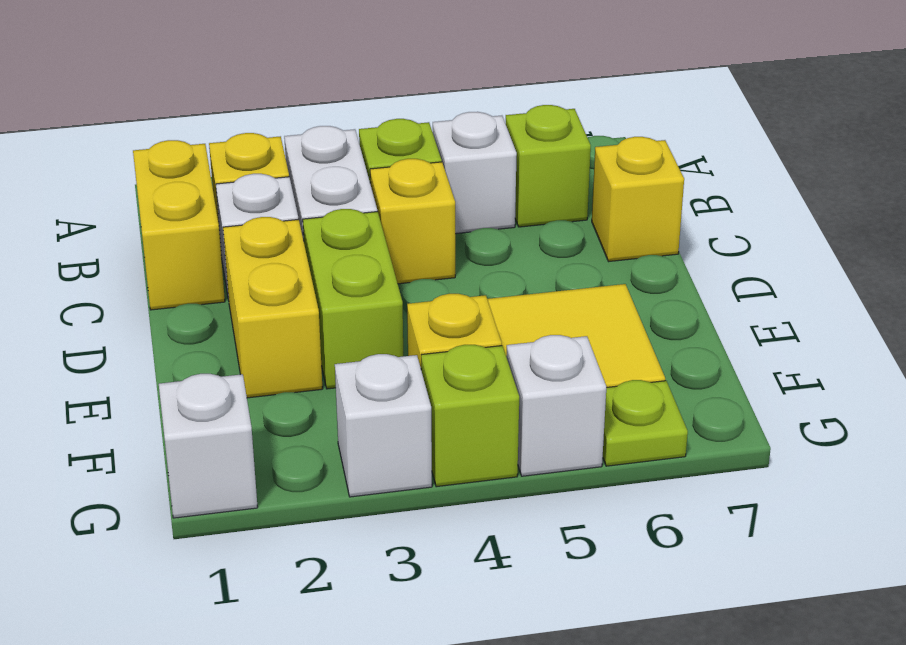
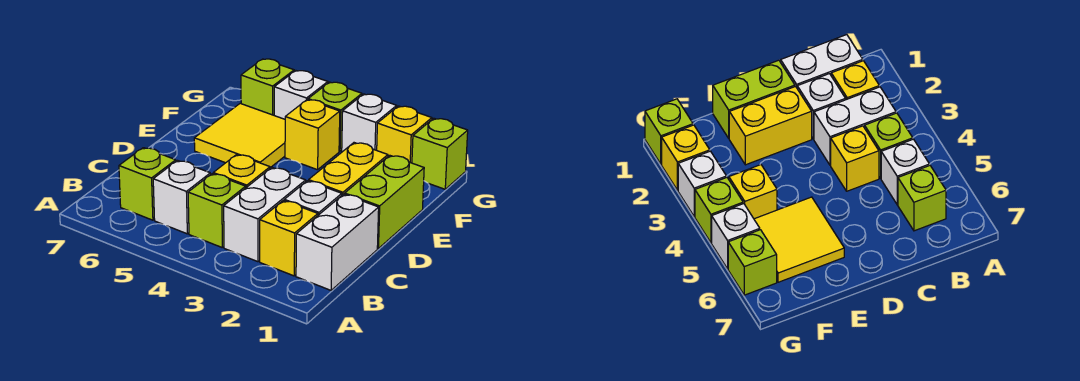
yellow 1x2 brick [133,140,225,310] -> white 1x2 brick [296,194,379,290]
yellow 1x1 brick [592,137,684,262] -> yellow 1x1 brick moved to [377,106,432,163]
lime 1x2 brick [303,209,403,389] -> lime 1x2 brick moved to [345,155,424,248]
white 1x1 brick [159,374,258,518] -> lime 1x1 brick [412,118,468,189]
lime 1x1 plate [603,380,688,466] -> lime 1x1 brick [241,59,294,115]

